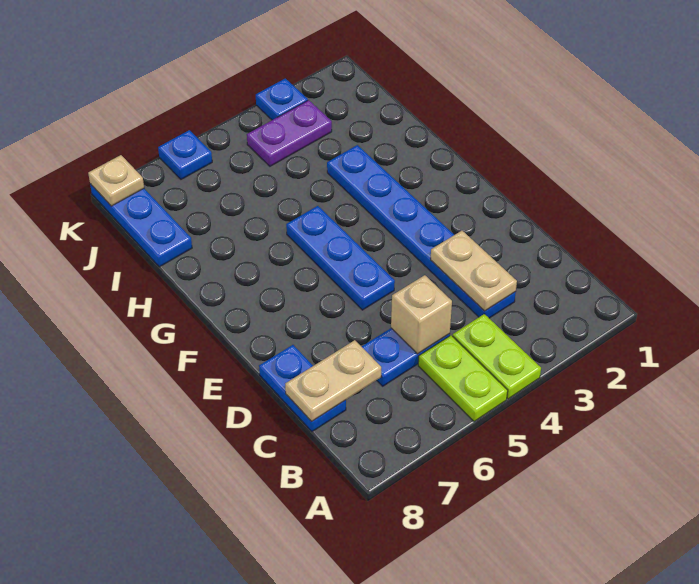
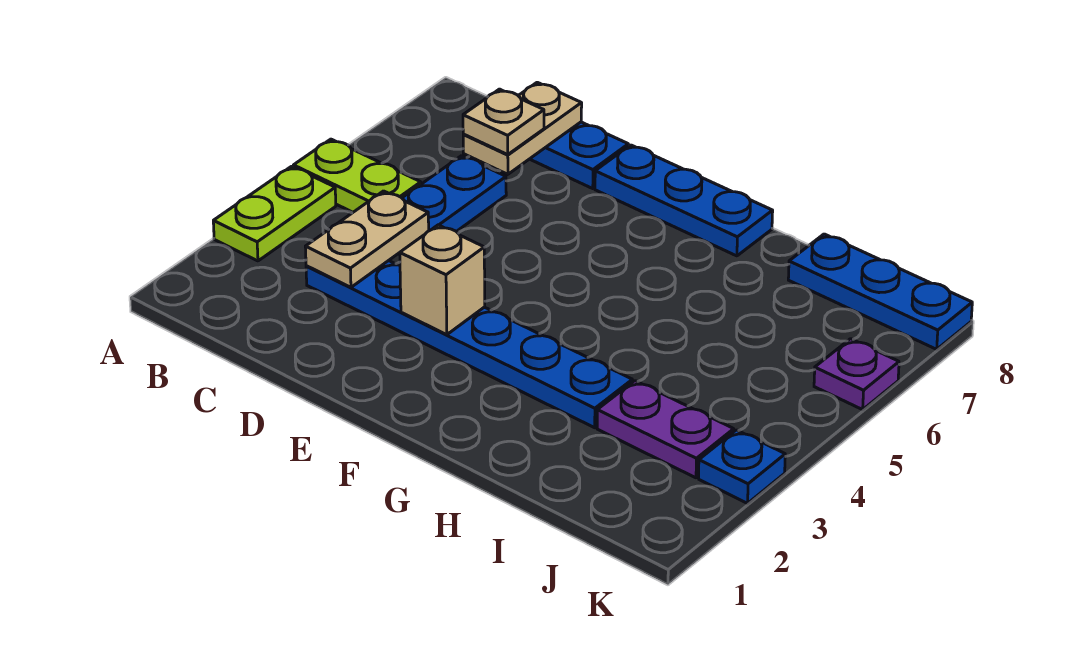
lime 1x2 plate [453,314,541,399] -> lime 1x2 plate turned to [213,166,336,261]
tan 1x2 plate [431,231,517,311] -> tan 1x2 plate turned to [305,191,429,287]
tan 1x1 brick [391,275,452,354] -> tan 1x1 brick moved to [400,225,485,335]
blue 1x3 plate [286,206,395,310] -> blue 1x3 plate moved to [595,145,773,256]
purple 1x2 plate [247,100,332,166] -> purple 1x2 plate turned to [597,381,734,478]
blue 1x1 plate [158,130,212,179] -> purple 1x1 plate [814,339,899,410]
tan 1x1 plate [88,155,144,206] -> tan 1x1 plate moved to [463,89,544,154]

